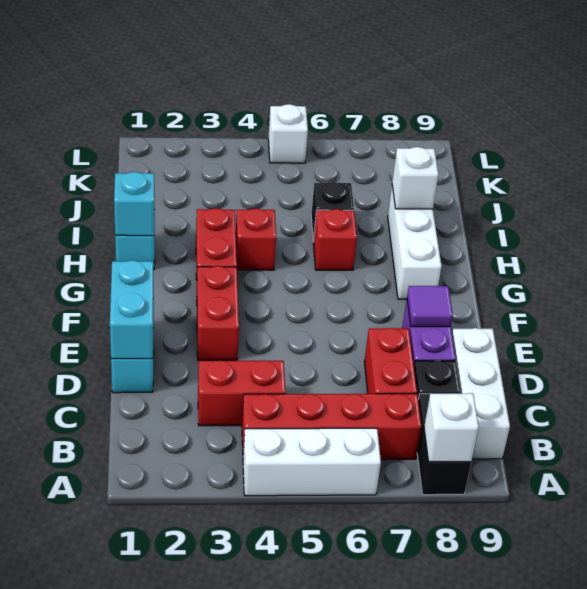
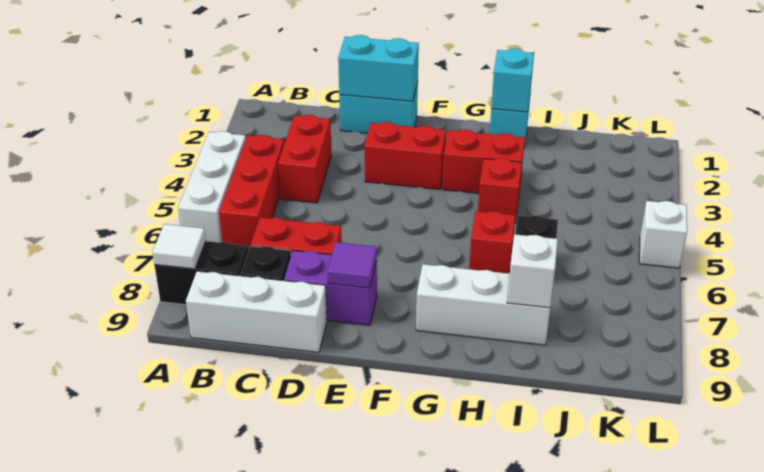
white 1x1 brick [424,393,479,462] -> white 1x1 tile [152,224,206,269]
red 1x4 brick [242,394,422,459] -> red 1x3 brick [219,135,284,250]

